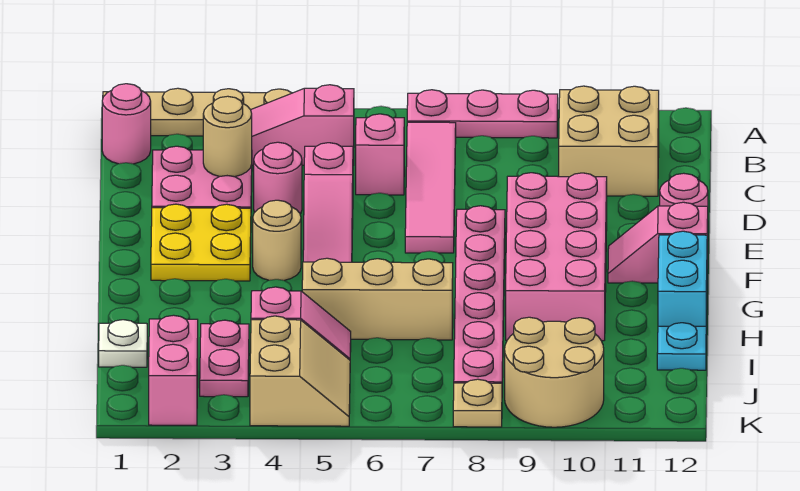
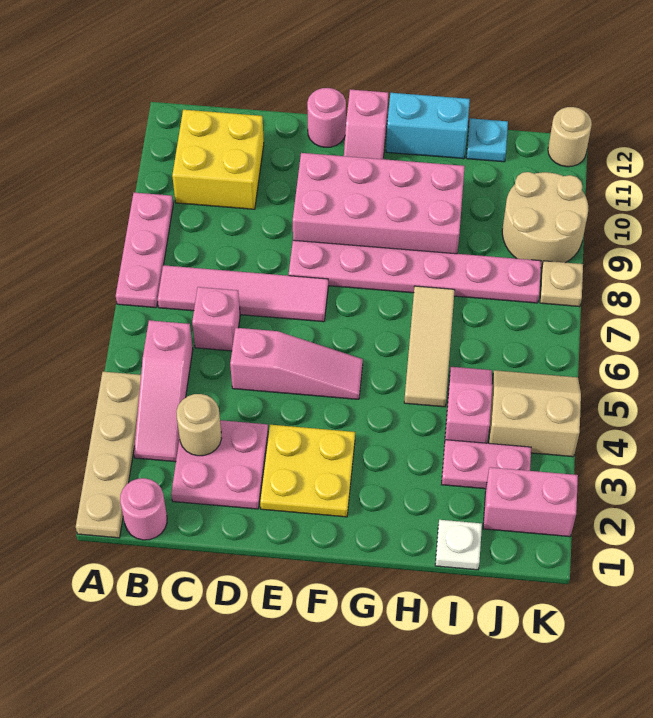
tan 2x2 brick [559,86,659,196] -> yellow 2x2 brick [172,110,264,209]
pink 1x1 round brick [254,142,302,214] -> none
tan 1x1 round brick [253,200,301,280] -> tan 1x1 round brick moved to [548,107,592,167]
tan 1x3 brick [302,258,453,340] -> tan 1x3 tile [404,286,455,407]

